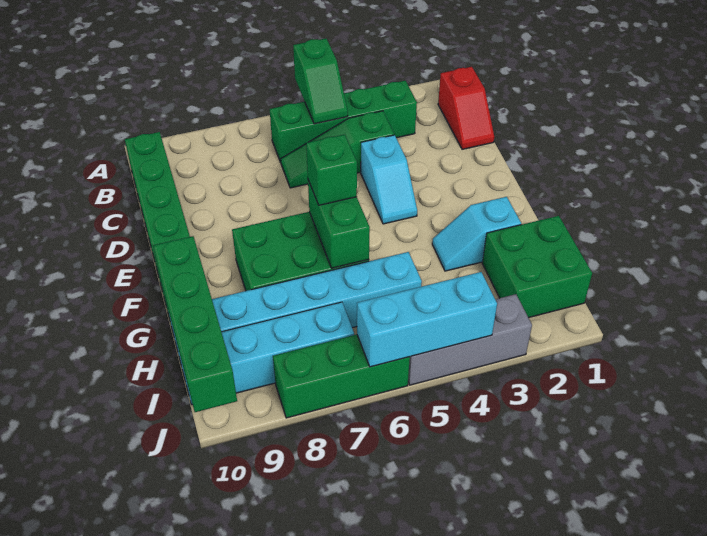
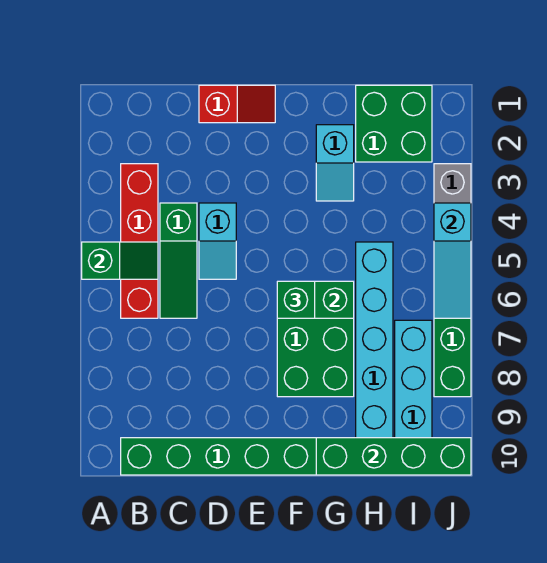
red 1x2 slope [438,67,494,149] -> red 1x2 slope moved to [199,85,275,123]
green 1x4 brick [270,81,417,162] -> red 1x4 brick [121,164,158,318]
cyan 1x2 slope [361,135,417,224] -> cyan 1x2 slope turned to [199,203,236,279]
cyan 1x3 brick [357,272,497,367] -> cyan 1x3 slope [434,203,471,318]

